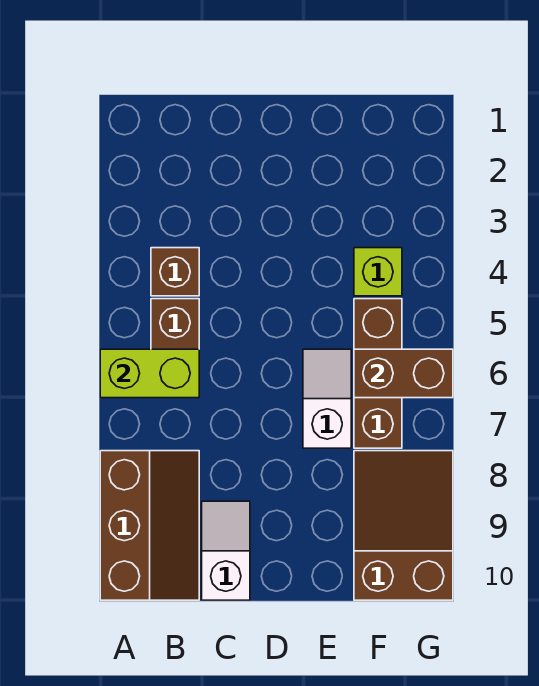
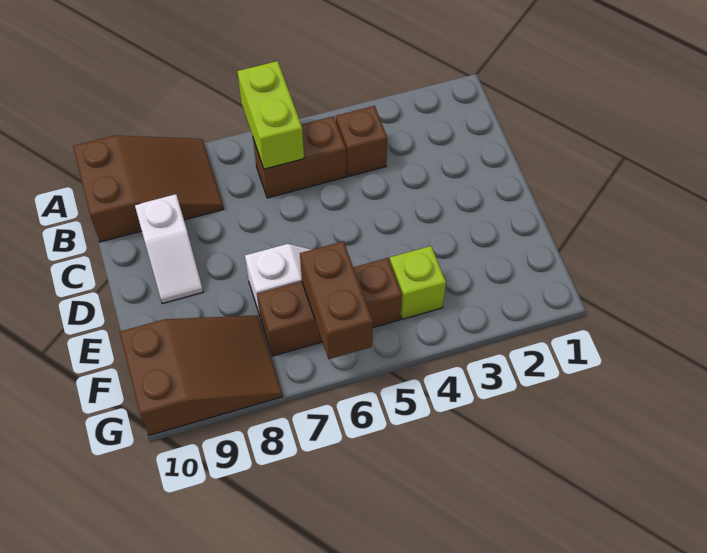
brown 2x3 slope [100,451,199,600] -> brown 2x3 slope turned to [73,135,224,242]
white 1x2 slope [202,501,250,600] -> white 1x2 slope turned to [135,194,203,304]

